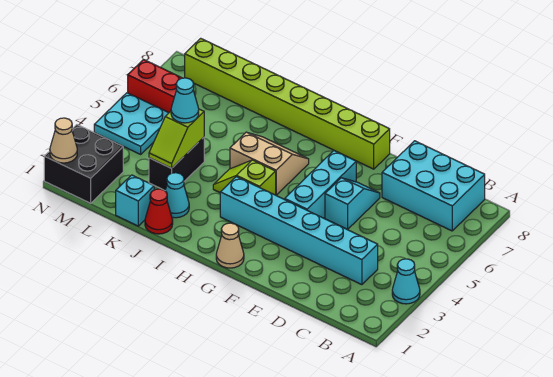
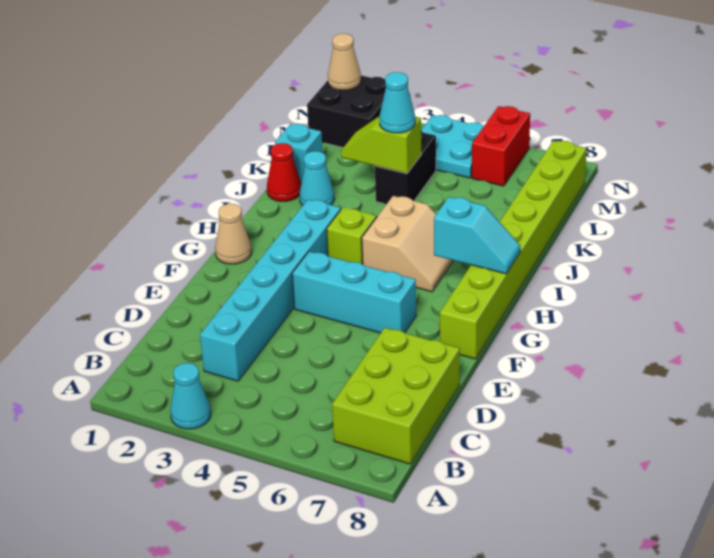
cyan 2x3 brick [382,141,485,231] -> lime 2x3 brick [332,328,460,464]
cyan 1x2 slope [325,178,380,229] -> cyan 1x2 slope moved to [434,197,520,274]
black 1x2 brick [149,137,204,191] -> black 1x2 brick turned to [375,131,436,204]

